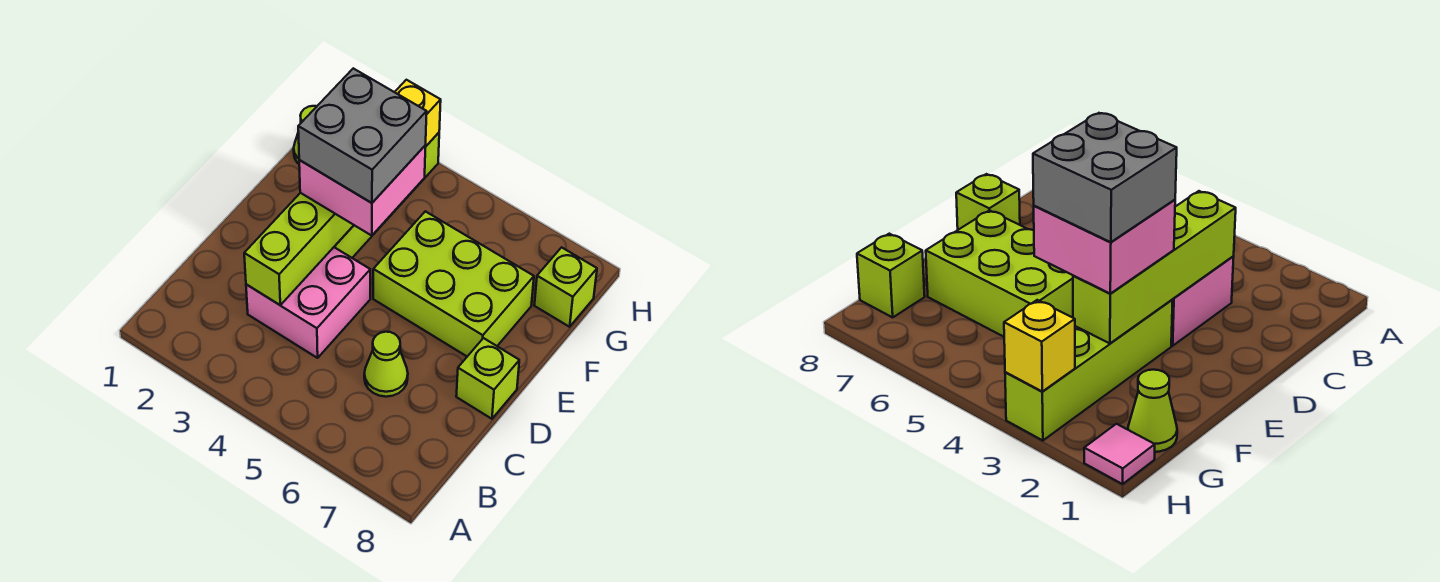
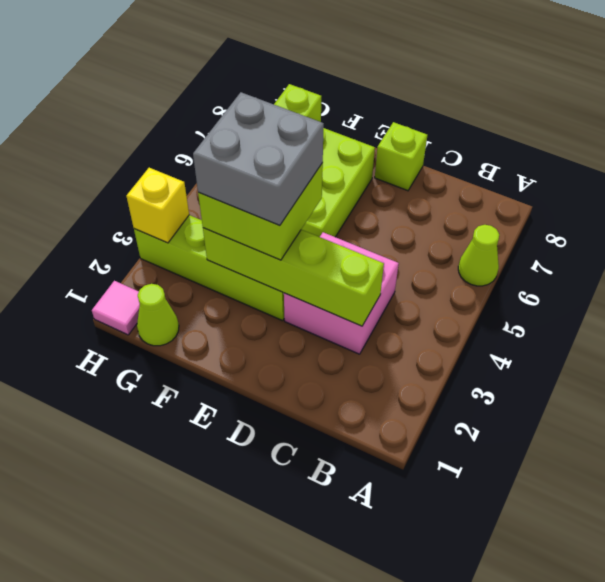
lime 1x1 cone [364,332,408,397] -> lime 1x1 cone moved to [458,225,499,286]
pink 2x2 brick [299,145,426,236] -> lime 2x2 brick [198,163,323,260]

